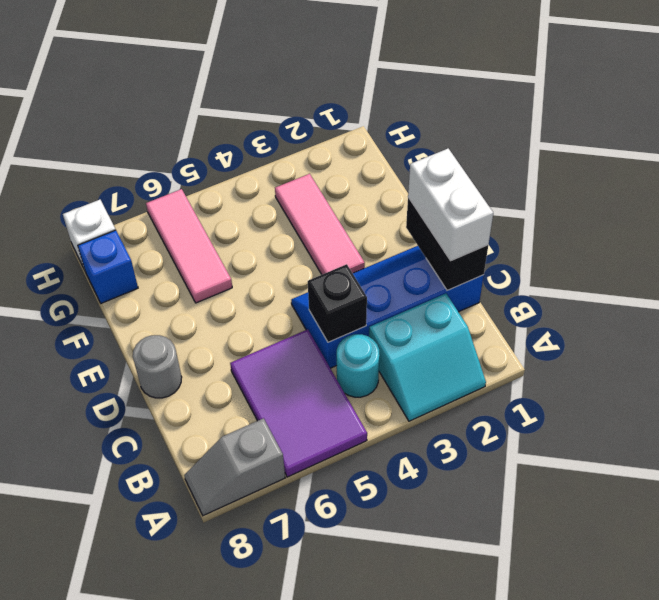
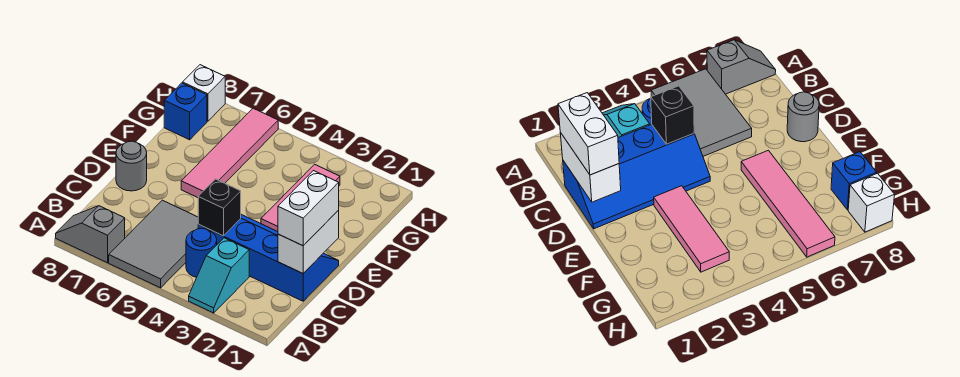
cyan 2x2 slope [369,294,486,421] -> cyan 1x2 slope [189,238,249,313]
purple 2x3 tile [230,329,367,477] -> grey 2x3 tile [109,200,198,288]
cyan 1x1 round brick [337,334,380,397] -> blue 1x1 round brick [186,228,217,277]
black 1x2 brick [406,197,488,291] -> white 1x2 brick [278,210,339,273]
pink 1x3 tile [146,189,232,303] -> pink 1x4 tile [181,108,278,198]

